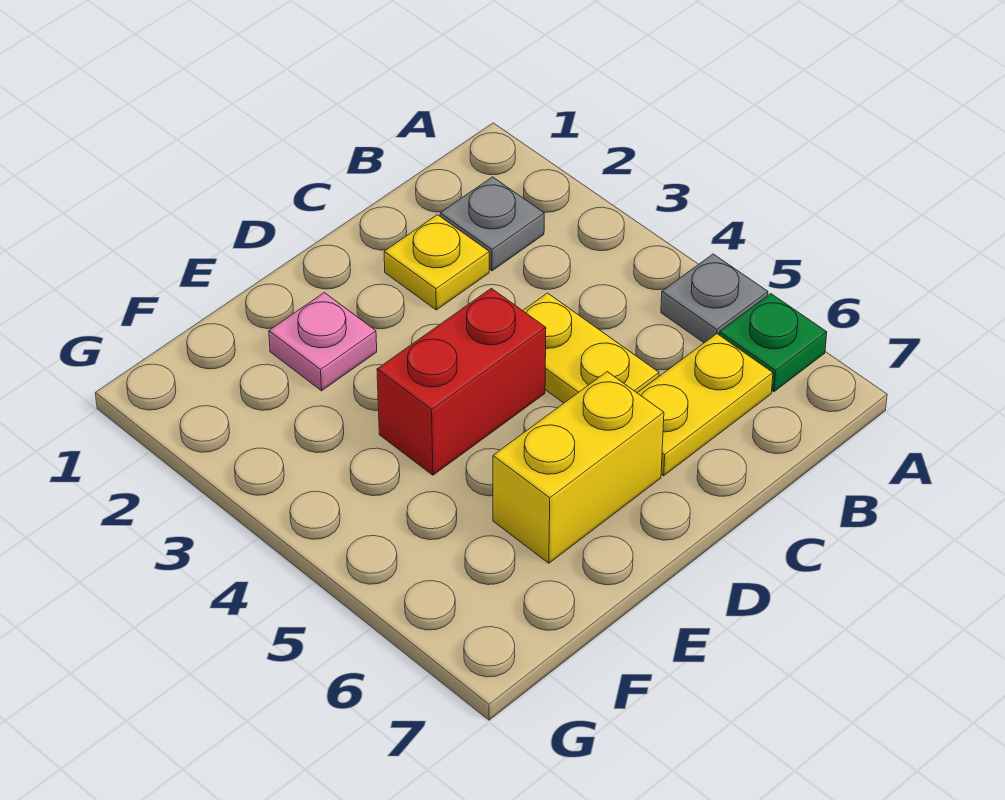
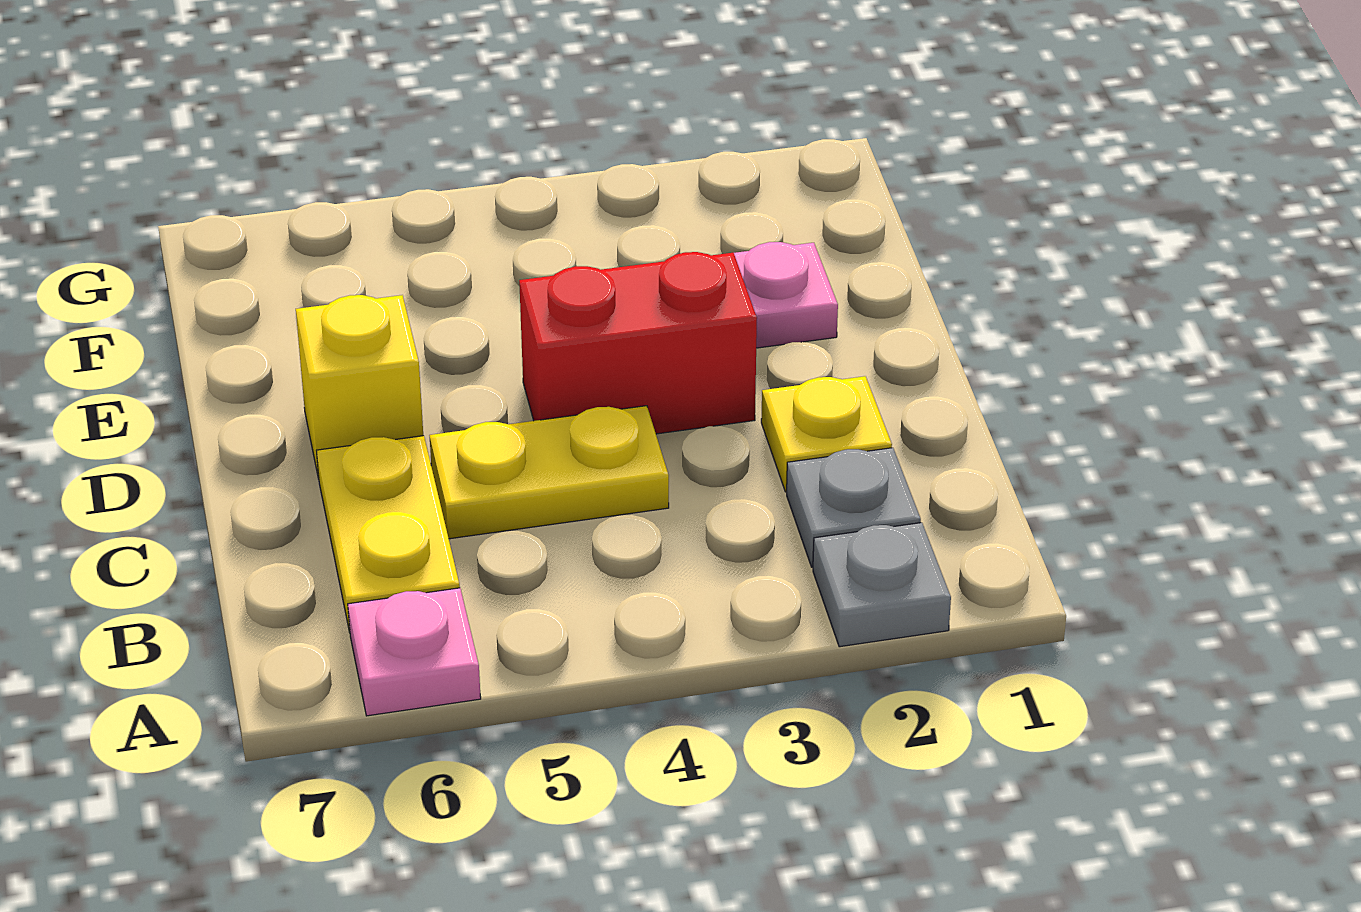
grey 1x1 plate [661,254,768,343] -> grey 1x1 plate moved to [813,523,951,647]
green 1x1 plate [719,294,827,392] -> pink 1x1 plate [348,588,481,716]
red 1x2 brick [377,288,546,475] -> red 1x2 brick turned to [519,252,757,434]
yellow 1x2 brick [493,372,664,563] -> yellow 1x1 brick [296,295,423,479]

